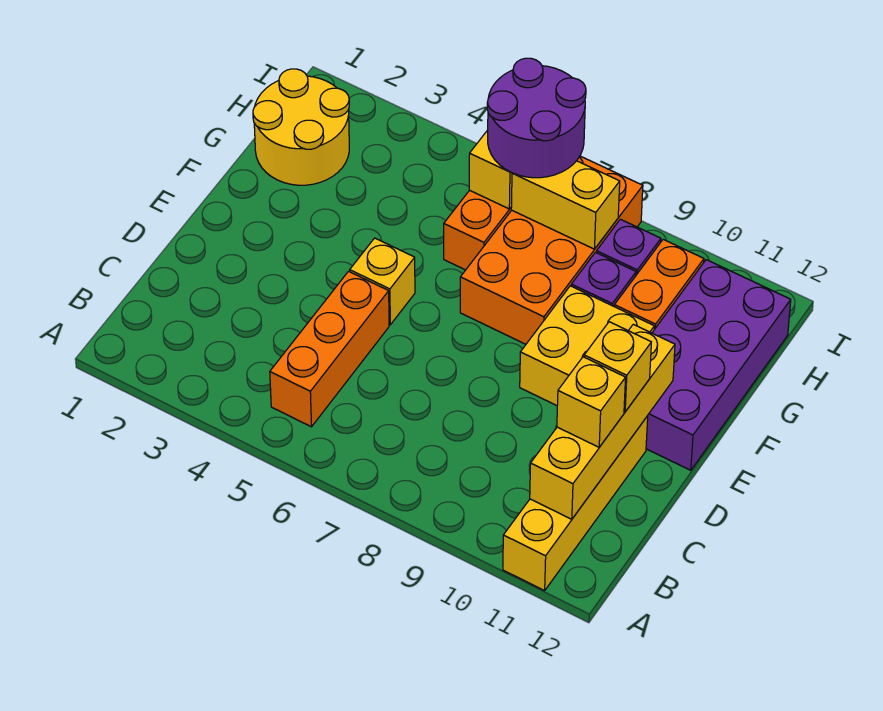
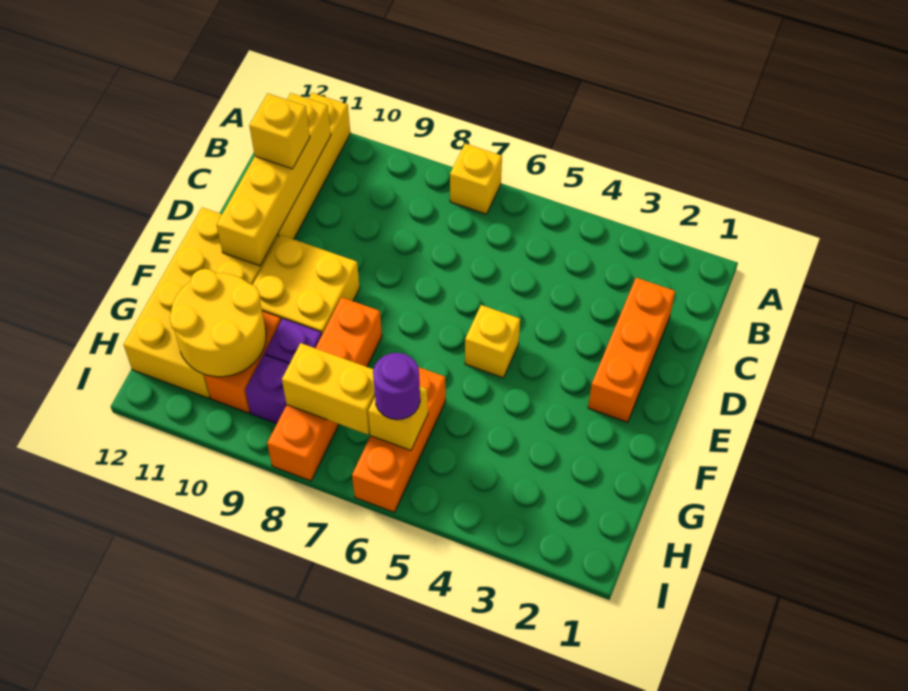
orange 1x3 brick [270,271,389,427] -> orange 1x3 brick moved to [588,278,675,422]
yellow 1x1 brick [584,322,651,412] -> yellow 1x1 brick moved to [450,143,502,214]
purple 2x4 brick [646,260,791,470] -> yellow 2x4 brick [124,207,278,398]
orange 2x4 brick [460,156,643,344] -> orange 1x4 brick [267,297,382,481]
yellow 2x2 round brick [253,69,349,185] -> yellow 2x2 round brick moved to [170,269,266,377]
purple 2x2 round brick [487,58,586,178] -> purple 1x1 round brick [373,353,420,420]

